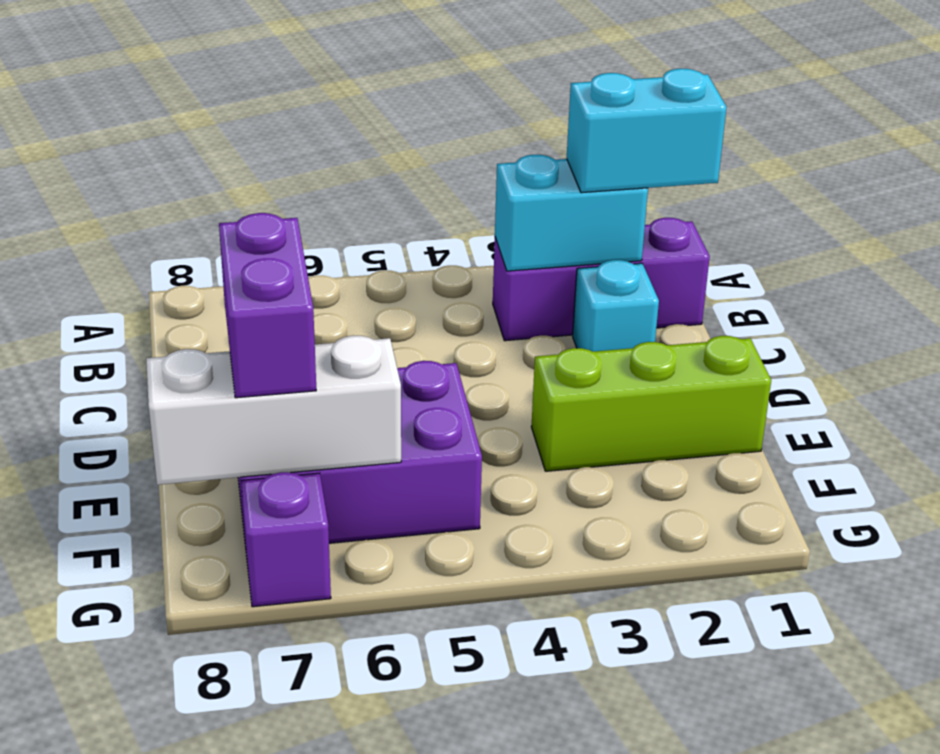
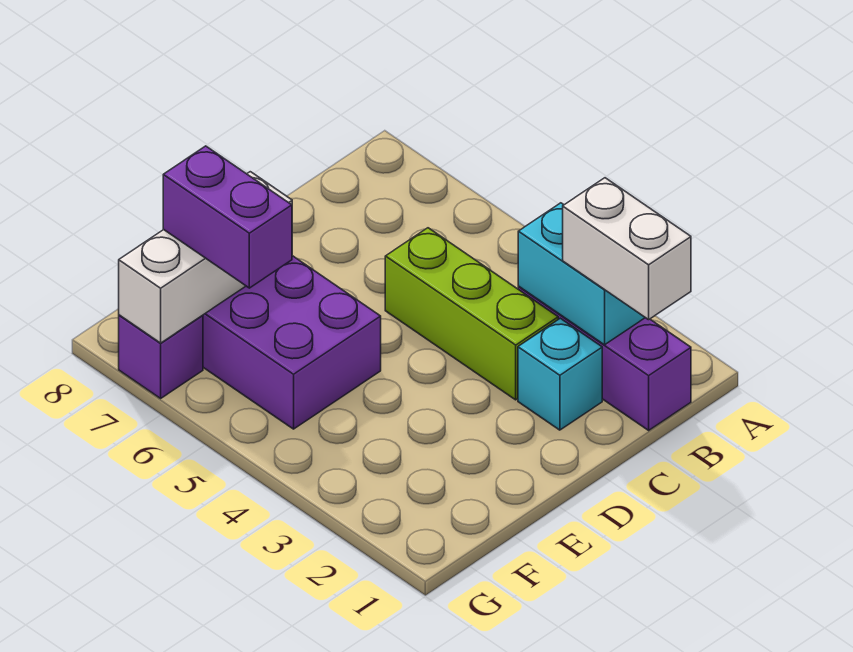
cyan 1x2 brick [567,69,727,193] -> white 1x2 brick [563,178,691,320]
lime 1x3 brick [531,336,771,471] -> lime 1x3 brick moved to [385,228,558,400]
purple 1x2 brick [219,213,316,398] -> purple 1x2 brick turned to [163,146,292,288]
white 1x3 brick [146,336,401,485] -> white 1x3 brick turned to [119,172,292,343]

